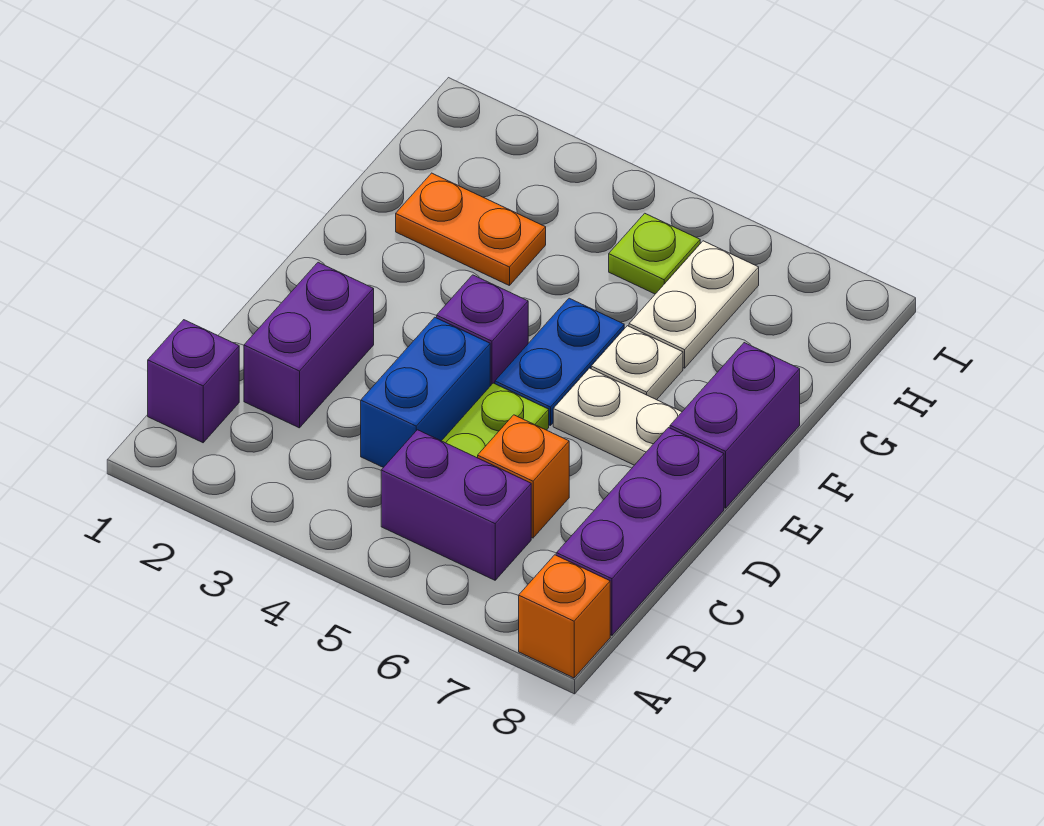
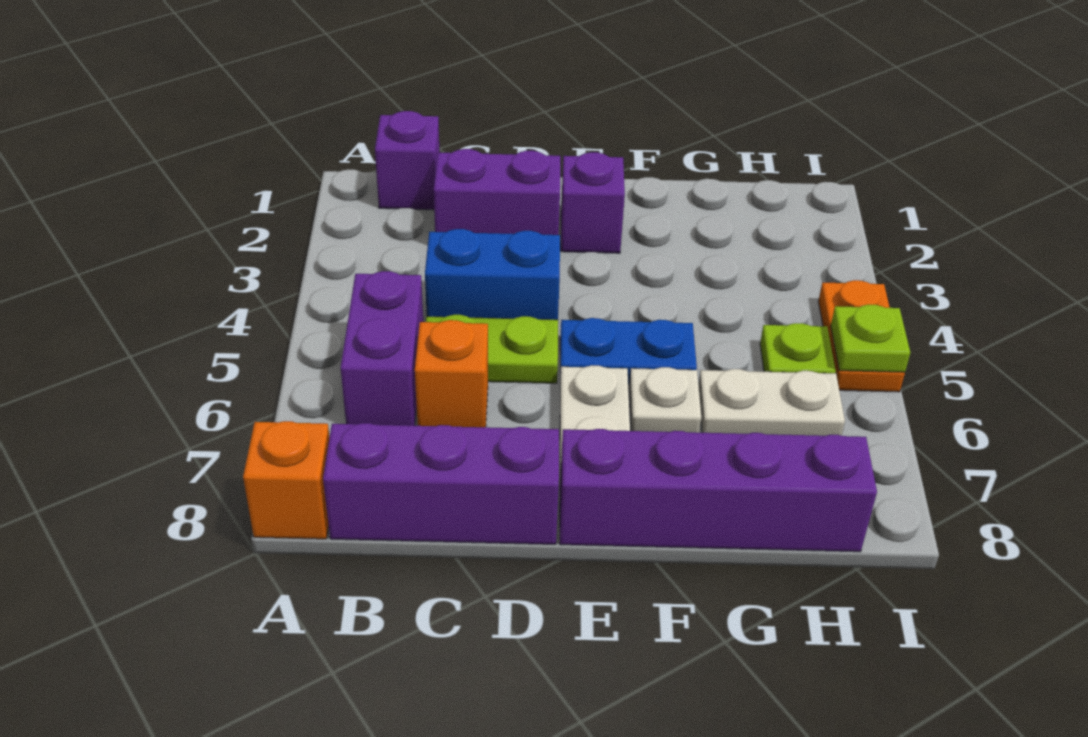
purple 1x1 brick [437,275,528,386] -> purple 1x1 brick moved to [561,152,625,253]
purple 1x2 brick [670,343,800,508] -> purple 1x4 brick [560,429,877,552]
orange 1x2 plate [396,173,546,286] -> orange 1x2 plate moved to [818,280,905,392]
none -> lime 1x1 plate [831,304,910,372]

